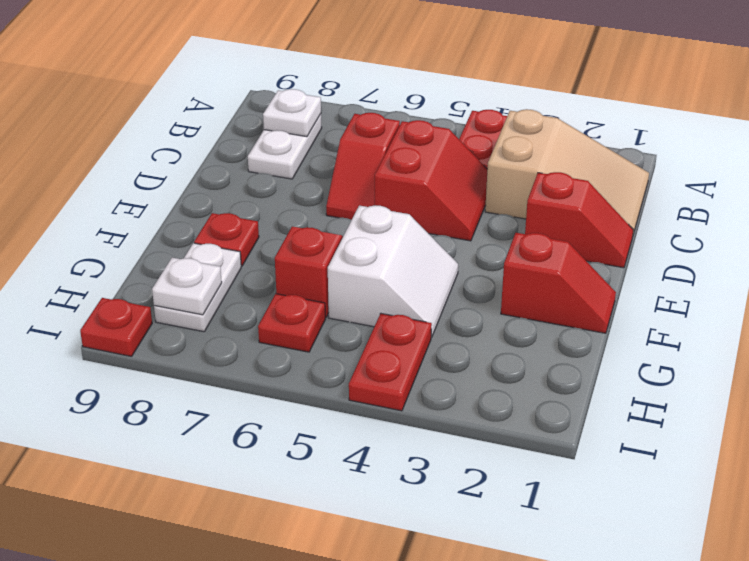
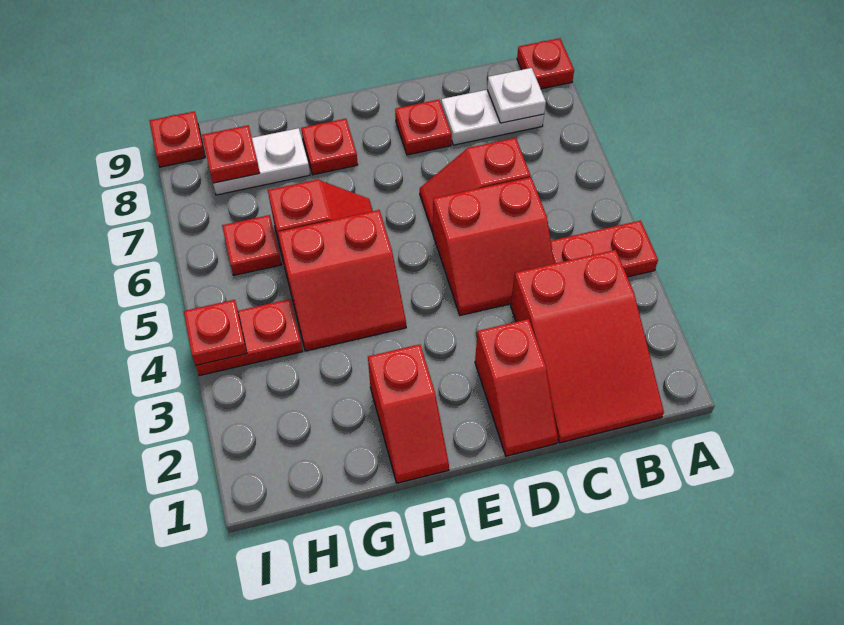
none -> red 1x1 plate [517,38,574,89]
tan 2x3 slope [485,109,649,234] -> red 2x3 slope [511,250,664,443]
none -> red 1x1 plate [395,100,451,155]
white 2x2 slope [328,205,458,338] -> red 2x2 slope [278,210,406,351]
white 1x1 plate [152,258,222,315] -> red 1x1 plate [202,125,260,183]
none -> red 1x1 plate [184,300,247,365]

